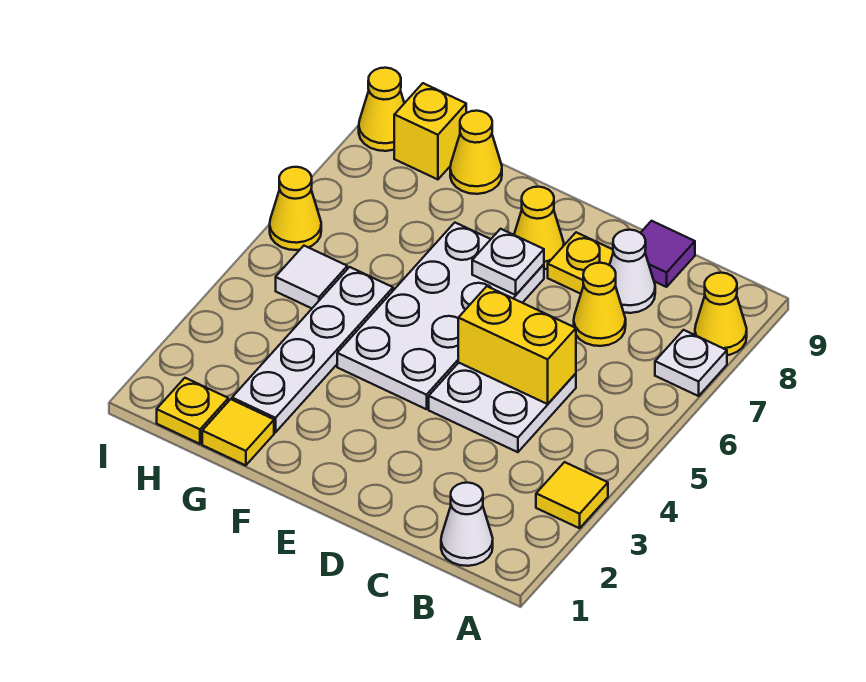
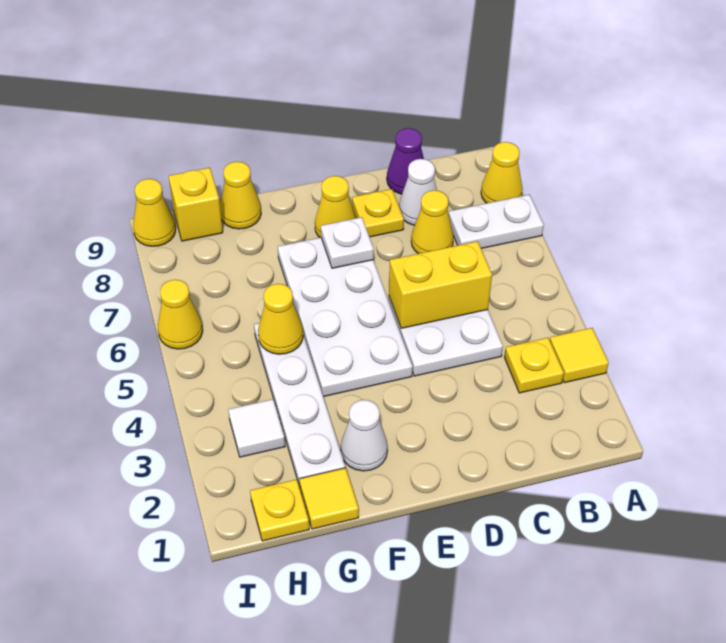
white 1x1 plate [655,330,727,396] -> white 1x2 plate [448,195,544,249]
white 1x1 cone [441,483,493,566] -> white 1x1 cone moved to [341,400,388,471]
none -> yellow 1x1 plate [505,338,564,393]
purple 1x1 tile [641,221,695,287] -> purple 1x1 cone [387,128,424,194]
none -> yellow 1x1 cone [258,284,303,354]
white 1x1 tile [276,246,347,308] -> white 1x1 tile moved to [228,399,285,457]

